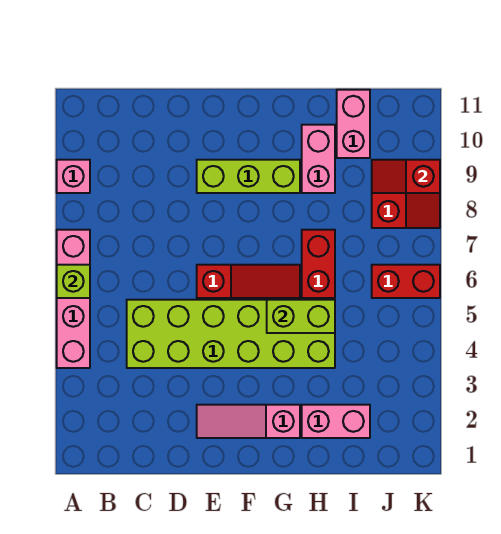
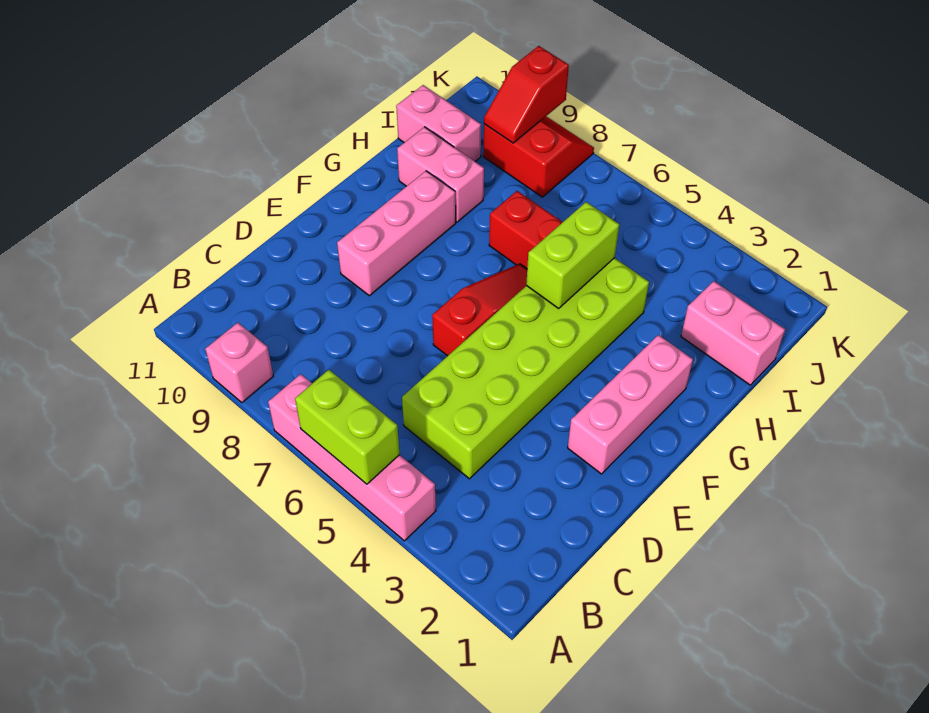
lime 1x1 brick [57,265,90,298] -> lime 1x2 brick [295,370,400,484]
pink 1x3 slope [197,405,300,438] -> pink 1x3 brick [568,335,693,474]
lime 1x3 brick [197,160,300,193] -> pink 1x3 brick [337,171,456,296]
pink 1x2 brick [302,405,370,438] -> pink 1x2 brick turned to [681,281,785,385]
red 1x2 brick [372,265,440,298] -> none

